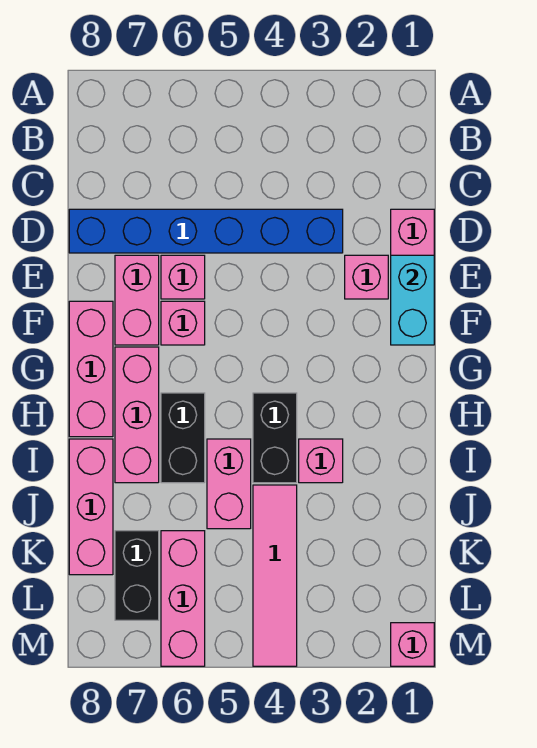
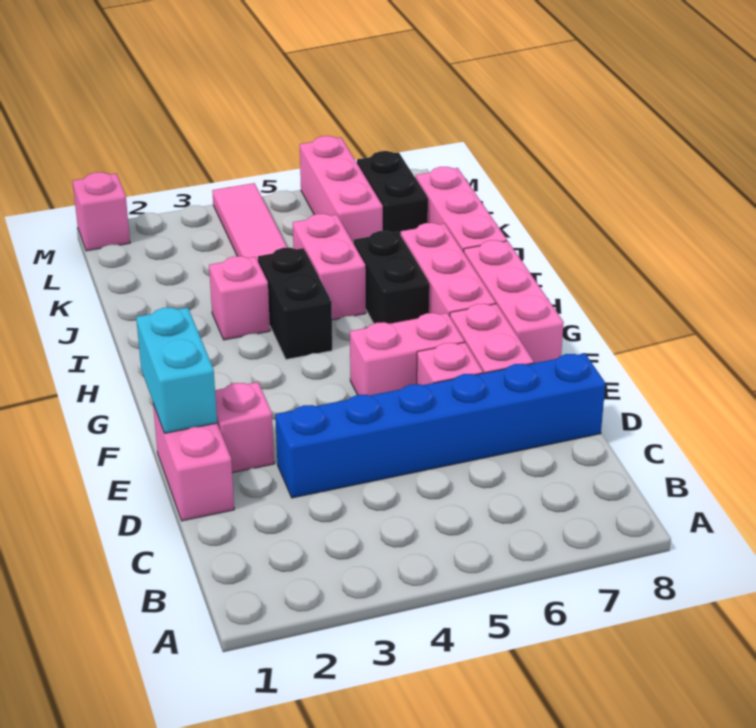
pink 1x1 brick [161,301,205,345] -> pink 1x2 brick [350,313,464,396]

